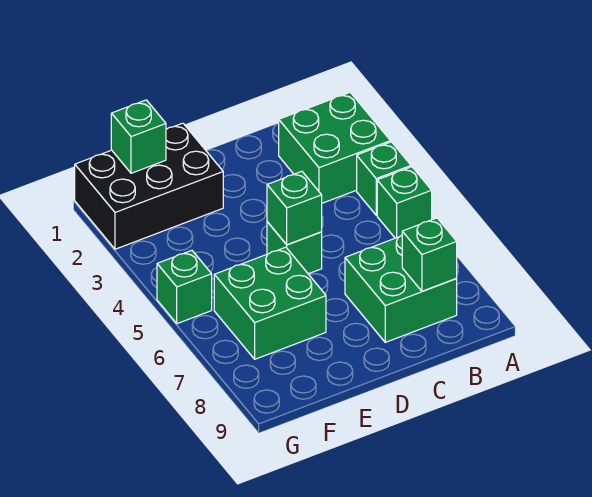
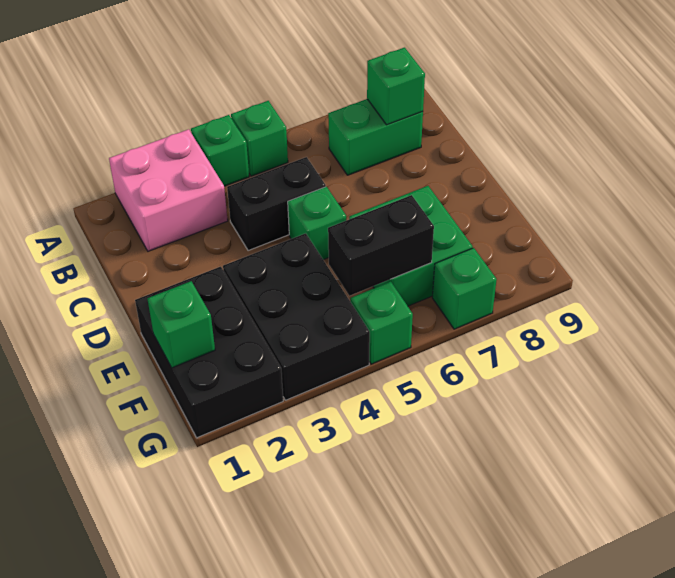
green 2x2 brick [279,92,391,203] -> pink 2x2 brick [109,129,228,251]
green 2x2 brick [345,235,457,342] -> green 1x2 brick [328,99,423,175]
none -> black 1x2 brick [227,157,326,251]
green 1x1 brick [267,171,322,245] -> green 1x1 brick moved to [432,248,497,329]
none -> black 2x3 brick [223,233,370,400]
none -> black 1x2 brick [328,195,434,296]

